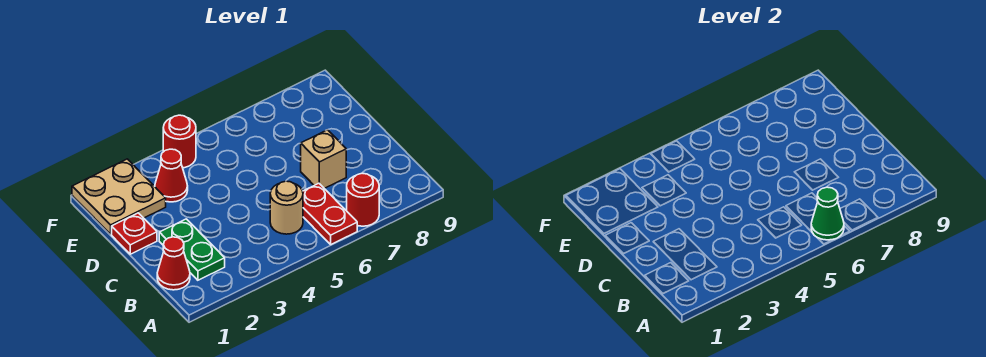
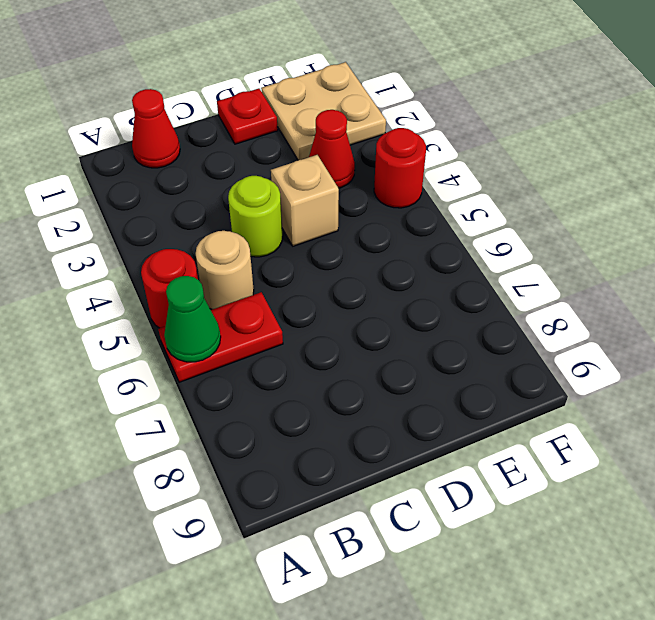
red 1x1 round brick [347,173,379,226] -> red 1x1 round brick moved to [141,249,198,328]
green 1x2 plate [159,219,225,280] -> none
none -> lime 1x1 round brick [228,176,282,257]
tan 1x1 brick [301,130,346,188] -> tan 1x1 brick moved to [271,155,339,246]

